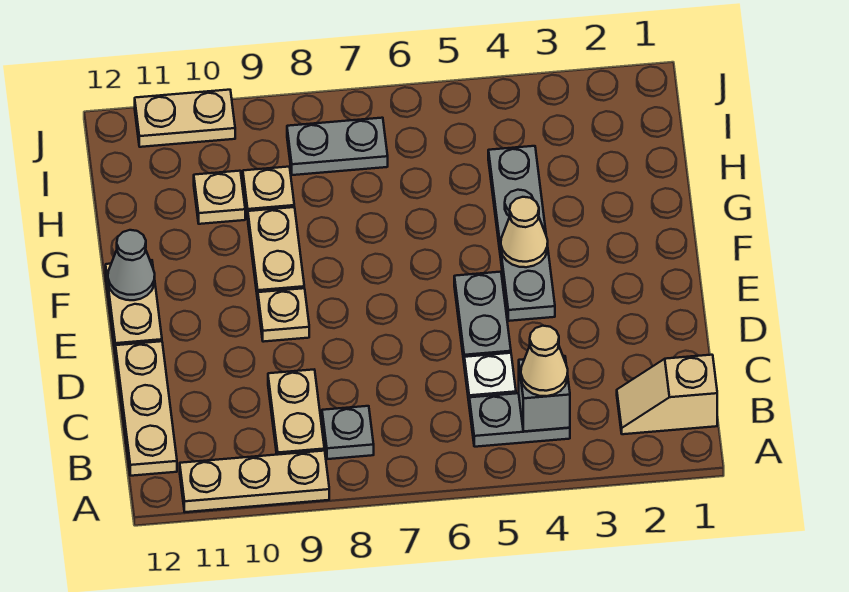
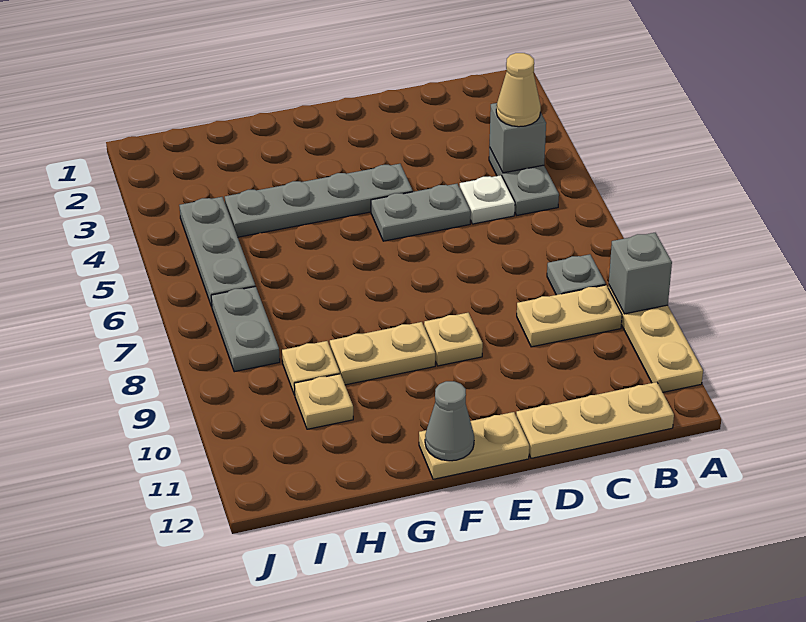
none -> grey 1x1 brick [609,233,672,314]
tan 1x2 slope [617,355,717,434] -> none
tan 1x1 cone [501,197,548,267] -> none
none -> grey 1x3 plate [179,197,255,307]
tan 1x2 plate [135,90,235,147] -> none

